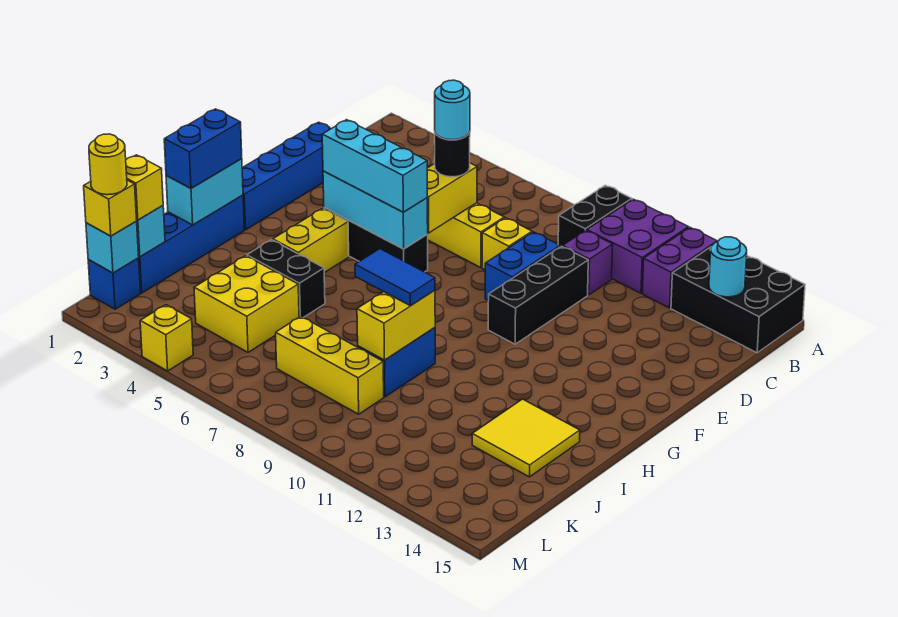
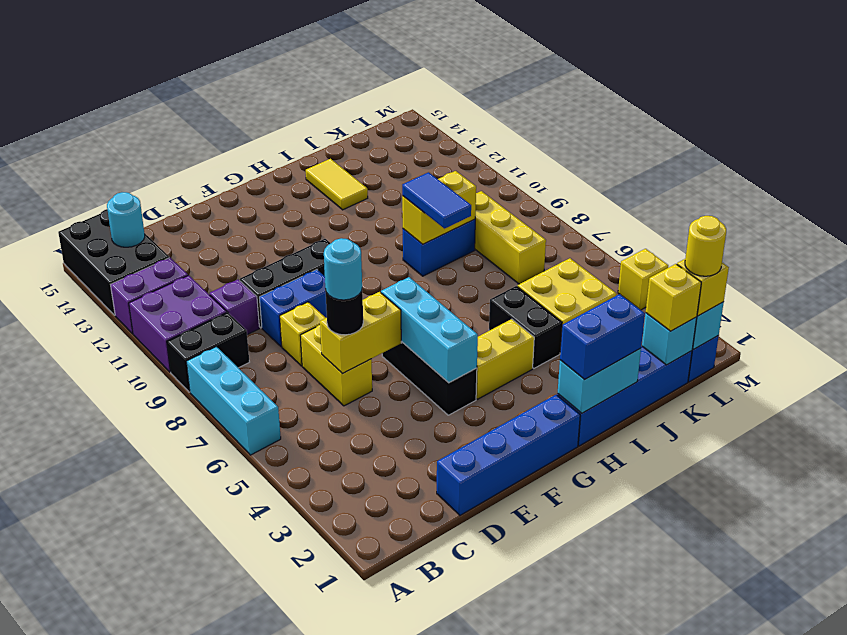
cyan 1x3 brick [322,120,427,212] -> cyan 1x3 brick moved to [186,347,281,455]
yellow 2x2 tile [472,399,580,477] -> yellow 1x2 tile [306,159,368,210]

